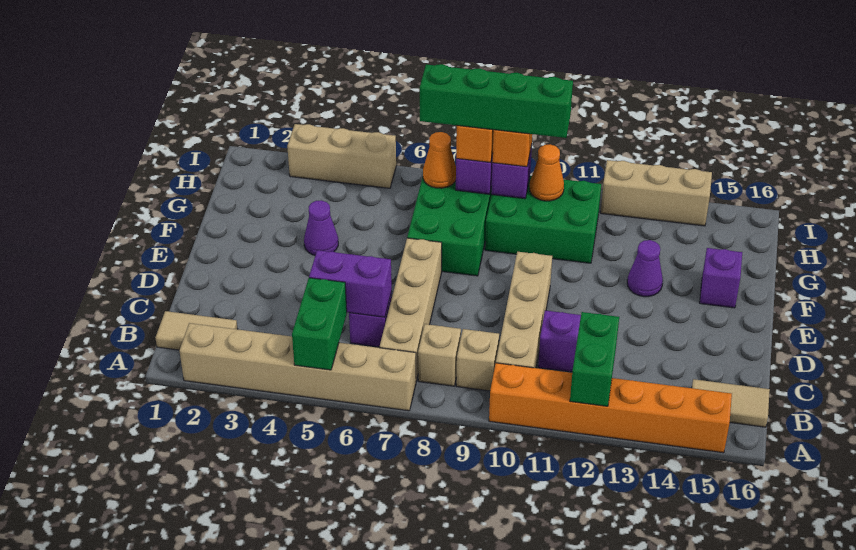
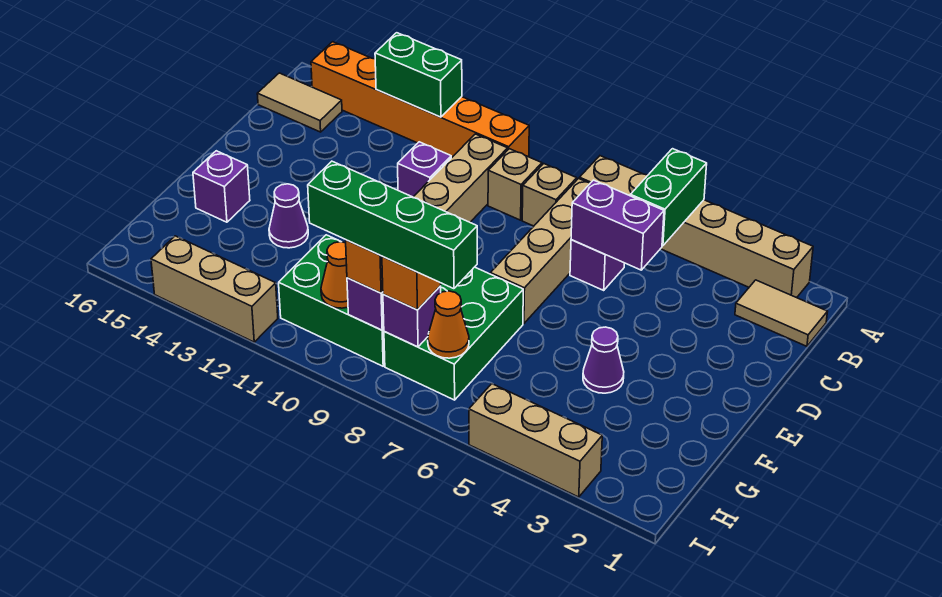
green 1x2 brick [570,312,619,406] -> green 1x2 brick turned to [375,33,462,117]

